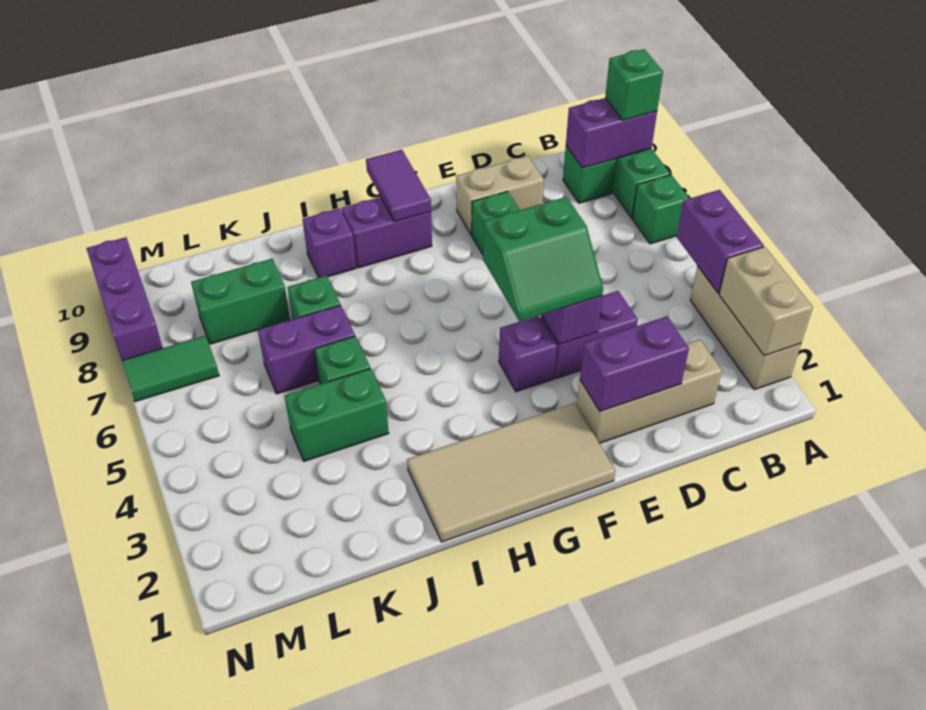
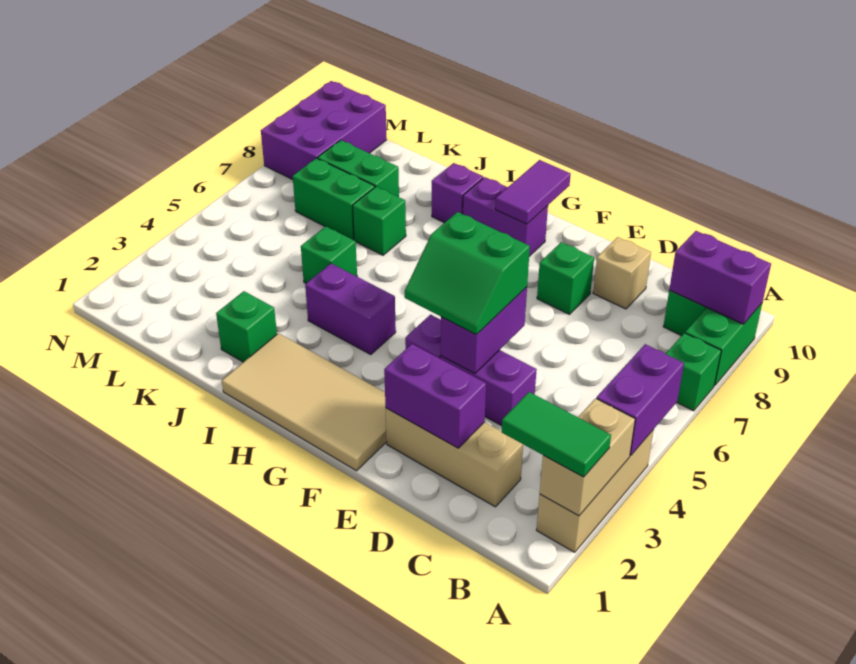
green 1x1 brick [605,49,663,120] -> green 1x1 brick moved to [216,291,277,362]
tan 1x2 brick [456,156,544,235] -> tan 1x1 brick [593,237,651,309]
green 1x2 brick [285,368,389,461] -> green 1x2 brick moved to [293,158,375,240]
purple 1x2 brick [258,305,355,394] -> purple 1x2 brick moved to [305,264,396,355]
green 1x2 tile [122,336,219,402] -> green 1x2 tile moved to [502,392,611,477]
purple 1x3 brick [86,237,163,360] -> purple 2x3 brick [261,81,387,180]

